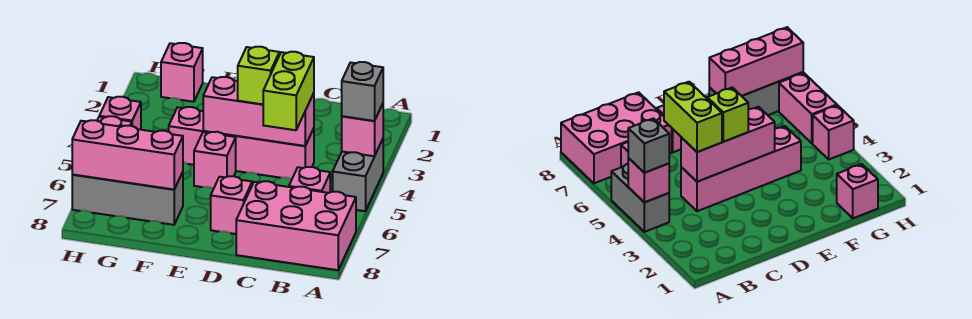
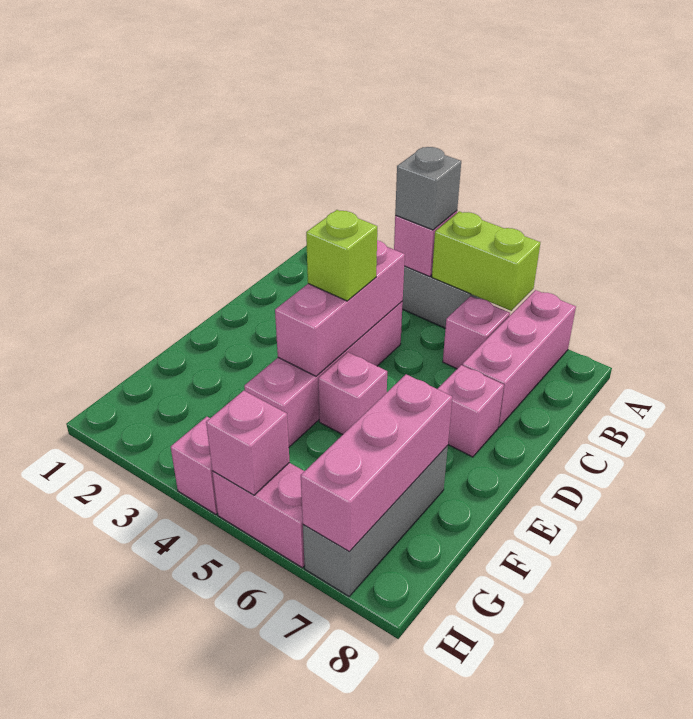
pink 2x3 brick [236,181,356,270] -> pink 1x3 brick [462,290,576,427]
lime 1x2 brick [263,52,314,130] -> lime 1x2 brick moved to [432,211,540,311]
pink 1x1 brick [161,43,203,102] -> pink 1x1 brick moved to [206,391,290,495]

